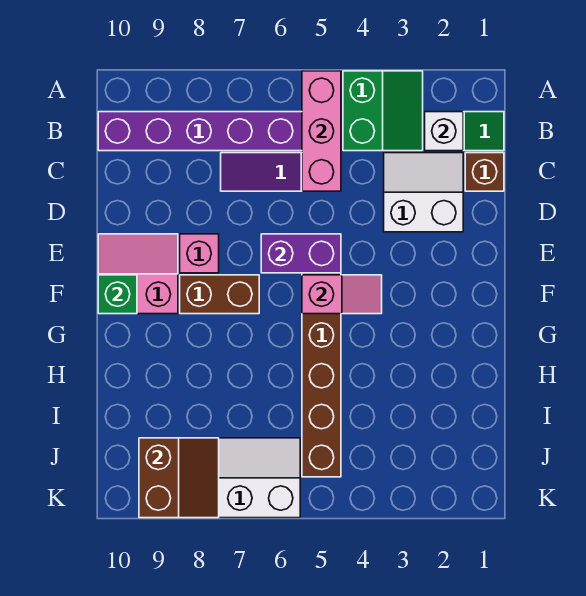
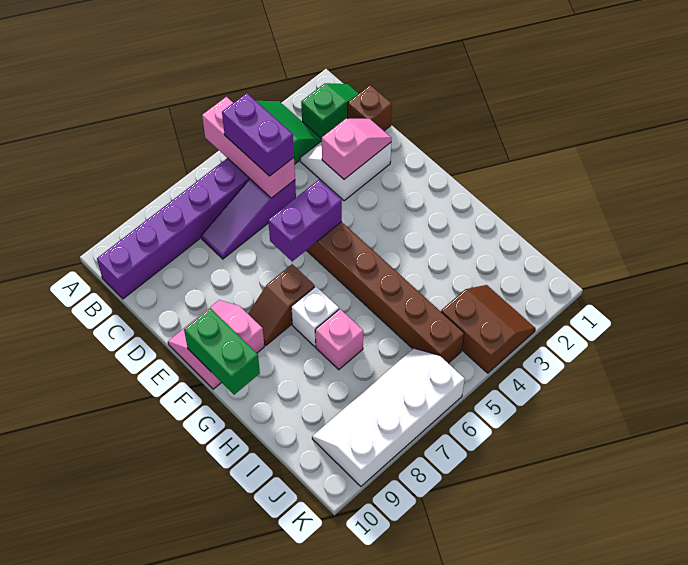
white 1x1 brick [425,112,463,151] -> white 1x1 brick moved to [291,287,339,347]
none -> purple 1x2 brick [222,93,294,176]
pink 1x1 brick [180,234,219,273] -> pink 1x1 brick moved to [315,309,363,370]
pink 1x2 slope [302,275,382,314] -> pink 1x2 slope moved to [322,119,392,179]
brown 1x2 brick [180,275,259,314] -> brown 1x2 slope [248,264,315,345]
green 1x1 brick [98,275,137,314] -> green 1x2 brick [184,308,260,395]
brown 2x2 slope [139,438,219,518] -> brown 2x2 slope moved to [441,285,536,373]

